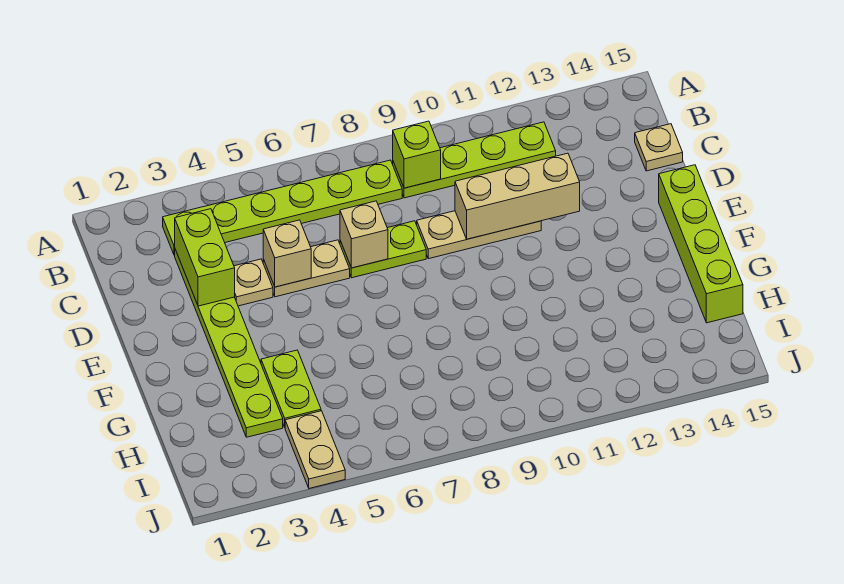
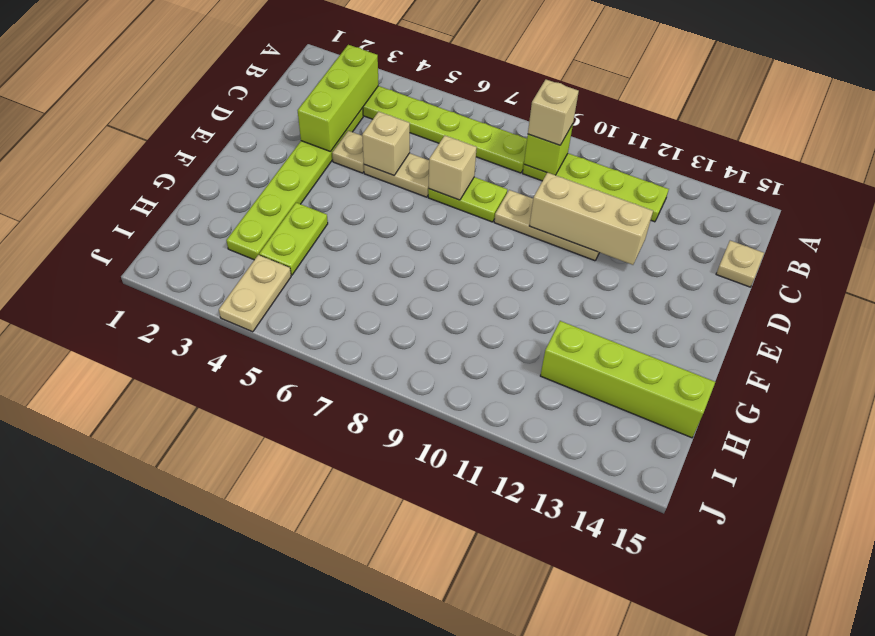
none -> tan 1x1 brick [528,80,579,145]
lime 1x2 brick [175,209,235,306] -> lime 1x3 brick [298,45,378,152]
lime 1x4 brick [659,165,743,323] -> lime 1x4 brick turned to [540,321,715,438]

